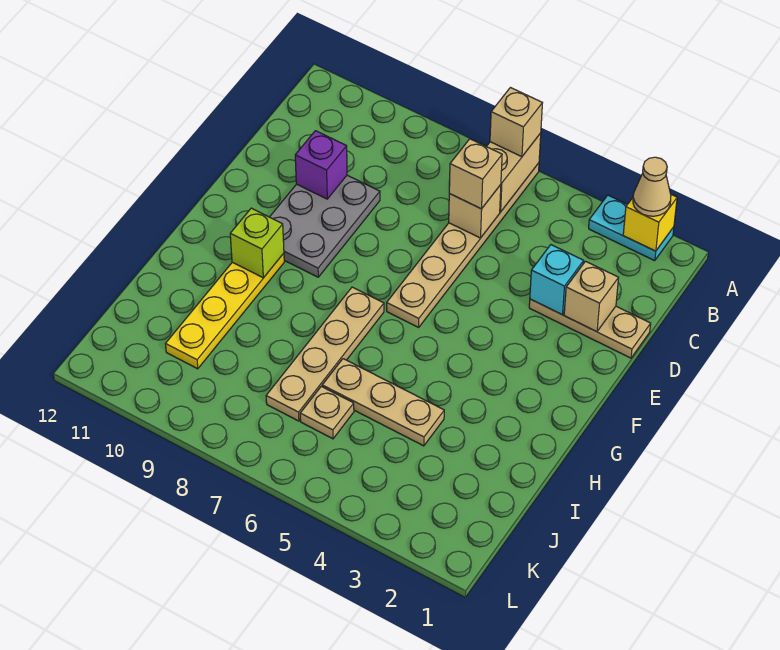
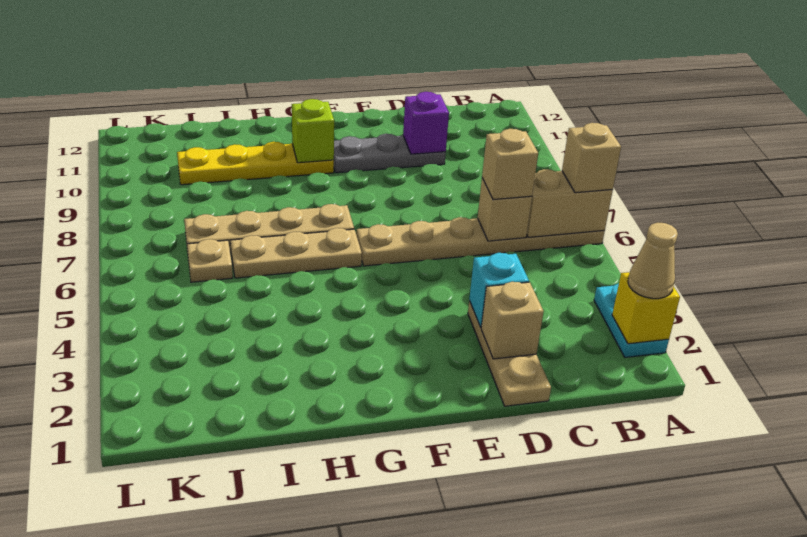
grey 2x3 plate [270,175,380,277] -> grey 1x3 plate [334,134,446,173]
tan 1x3 plate [322,359,444,446] -> tan 1x3 plate turned to [230,228,362,278]

